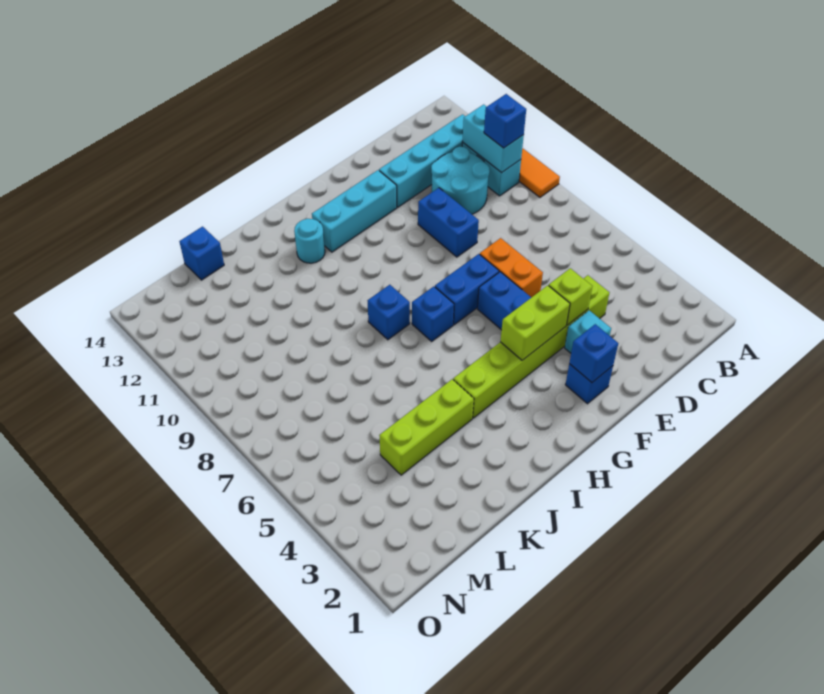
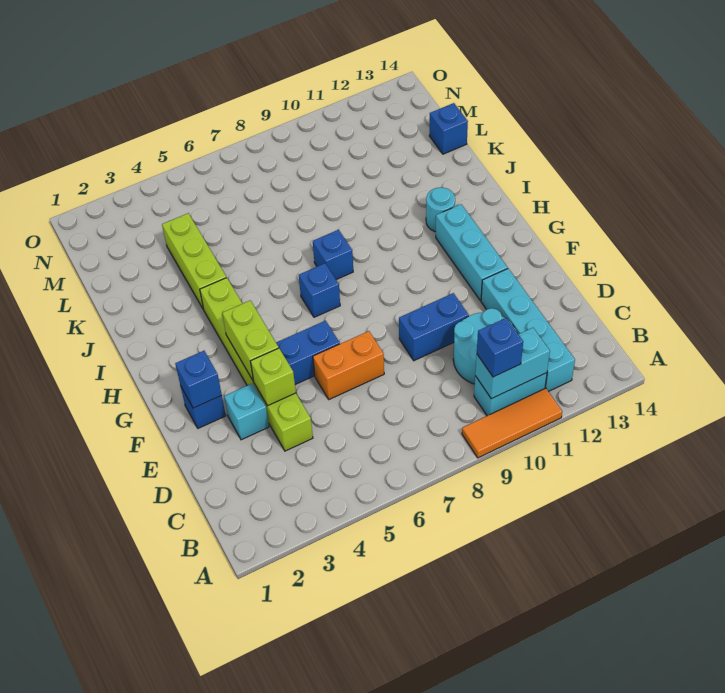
blue 1x2 brick [435,254,499,325] -> none

